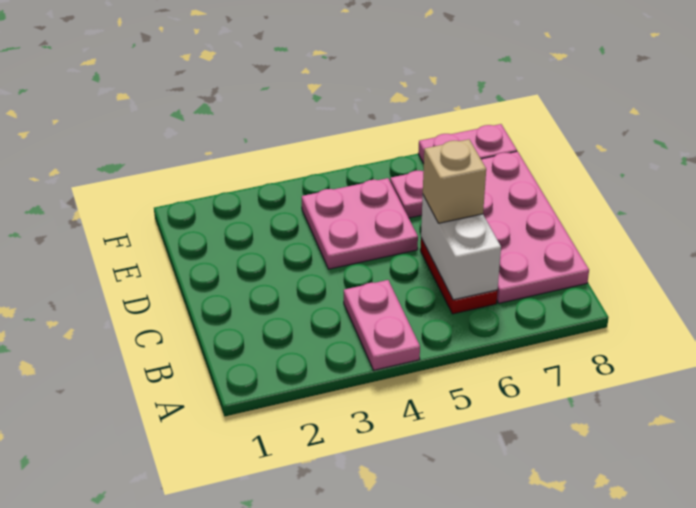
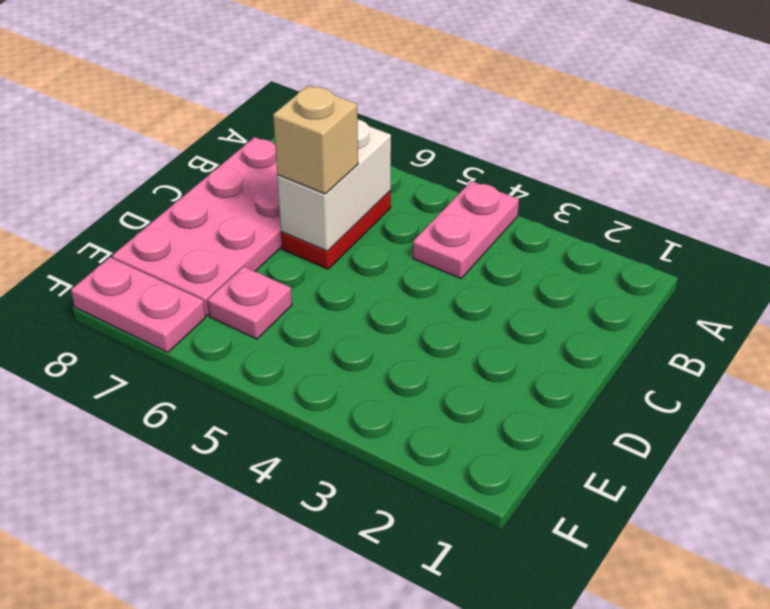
pink 2x2 plate [302,178,418,269] -> none

